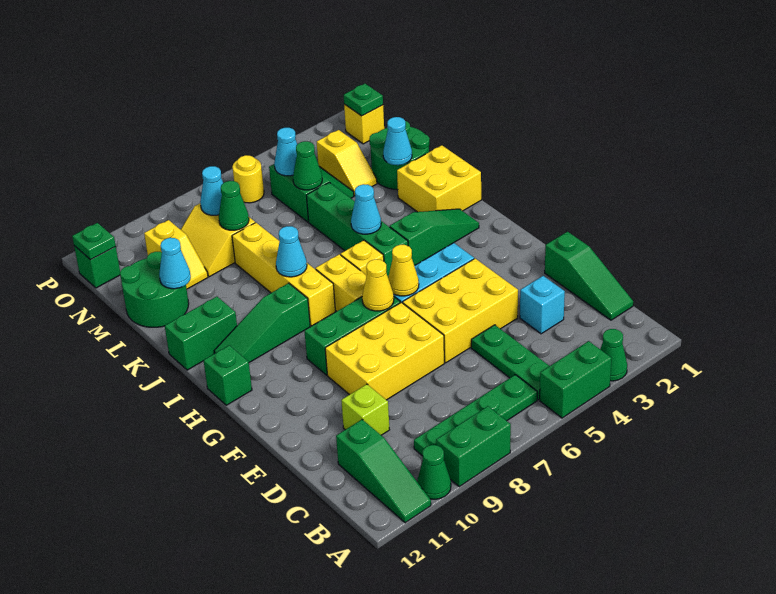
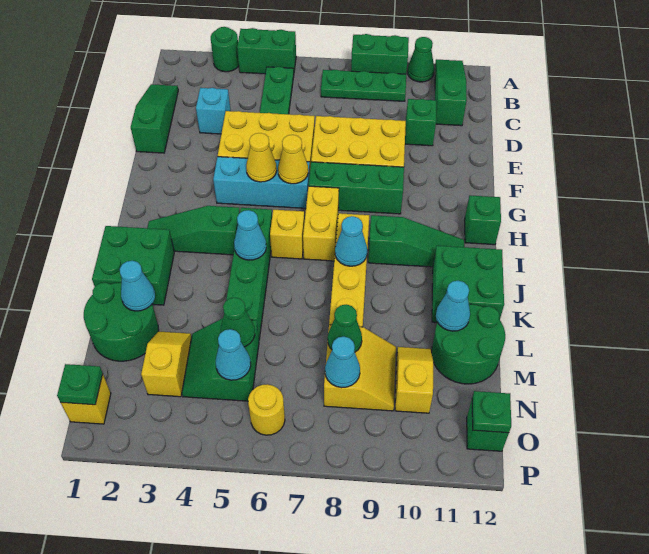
green 1x1 cone [600,329,627,381] -> green 1x1 round brick [211,27,239,72]
green 1x4 plate [414,375,537,456] -> green 1x3 plate [321,70,406,101]
lime 1x1 brick [341,384,389,435] -> green 1x1 brick [405,99,436,146]
yellow 1x1 cone [362,259,394,311] -> yellow 1x1 cone moved to [246,133,277,182]
yellow 2x2 brick [397,145,481,212] -> green 2x2 brick [92,226,174,305]
green 1x2 brick [165,297,237,370] -> green 2x2 brick [432,246,504,322]

